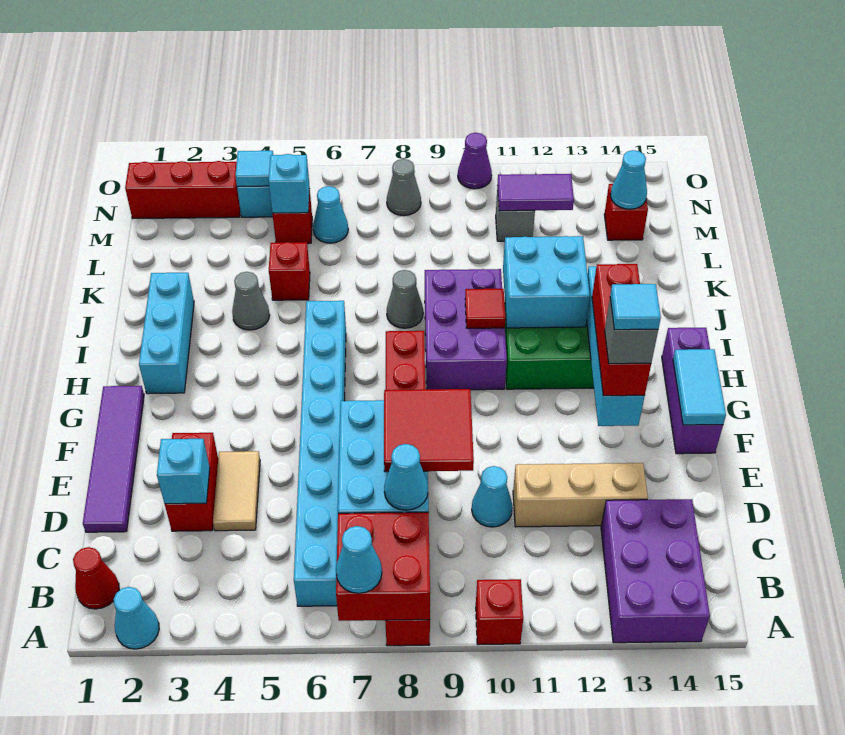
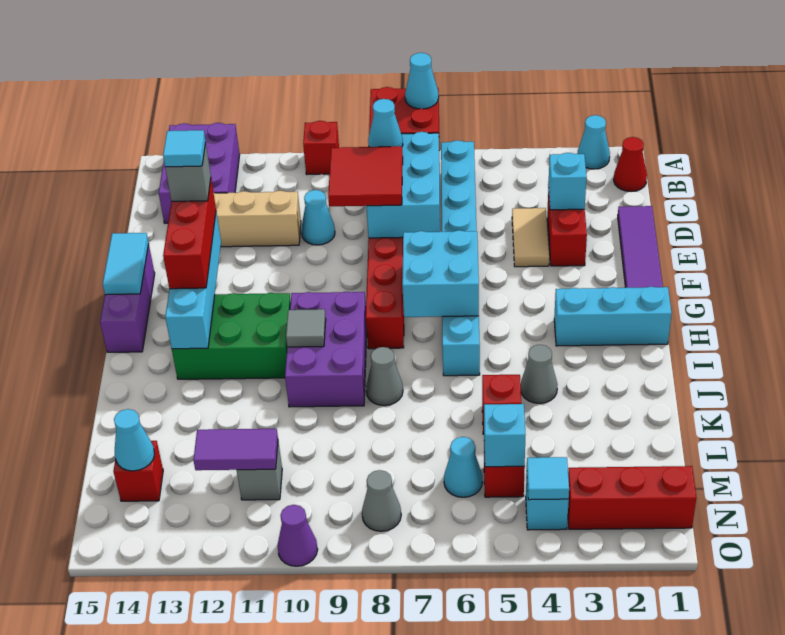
cyan 1x3 brick [139,273,194,394] -> cyan 1x3 brick turned to [554,287,672,346]
red 1x1 tile [465,289,506,328] -> grey 1x1 tile [286,309,326,347]
cyan 2x2 brick [503,236,590,328] -> cyan 2x2 brick moved to [402,230,479,317]

